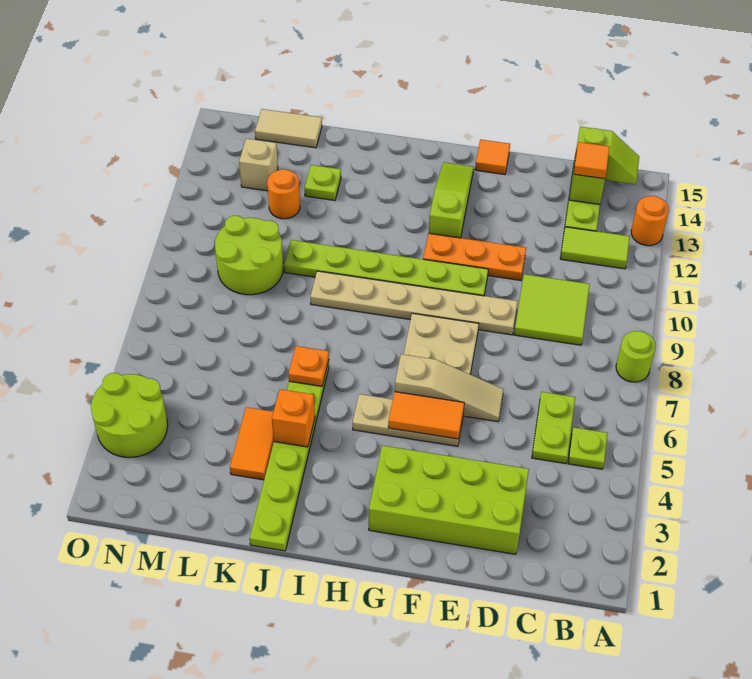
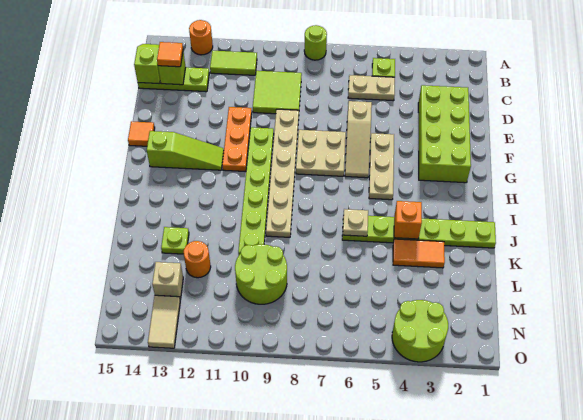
lime 1x2 tile [560,227,630,269] -> lime 1x2 tile turned to [210,51,257,75]
lime 1x2 plate [532,392,575,464] -> tan 1x2 plate [348,75,395,101]
tan 1x3 slope [395,354,504,422] -> tan 1x3 slope turned to [345,101,372,178]
orange 1x2 tile [388,392,464,439] -> none
lime 1x3 slope [429,162,474,238] -> lime 1x3 slope turned to [147,131,224,170]
orange 1x1 plate [289,346,329,386] -> tan 1x1 plate [343,209,368,236]
tan 1x2 tile [255,109,322,148] -> tan 1x2 tile moved to [148,295,180,348]

